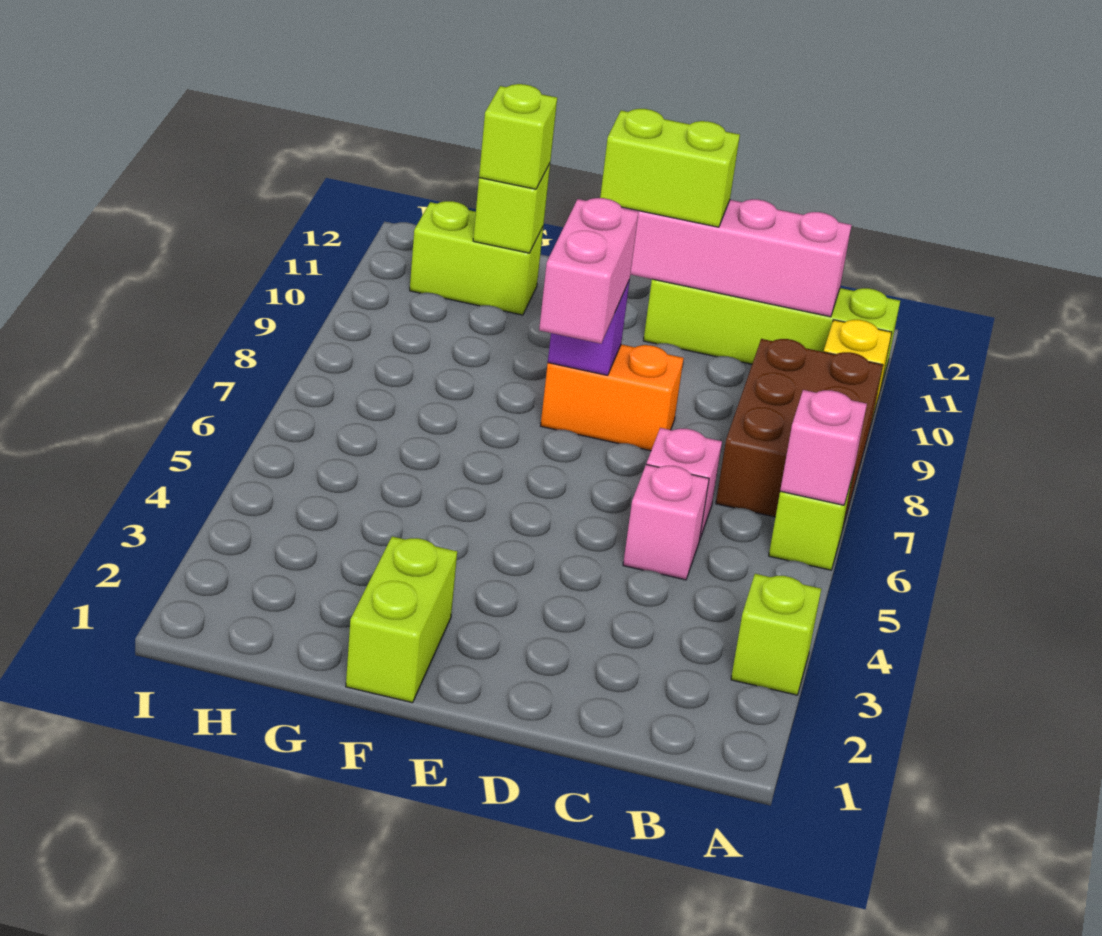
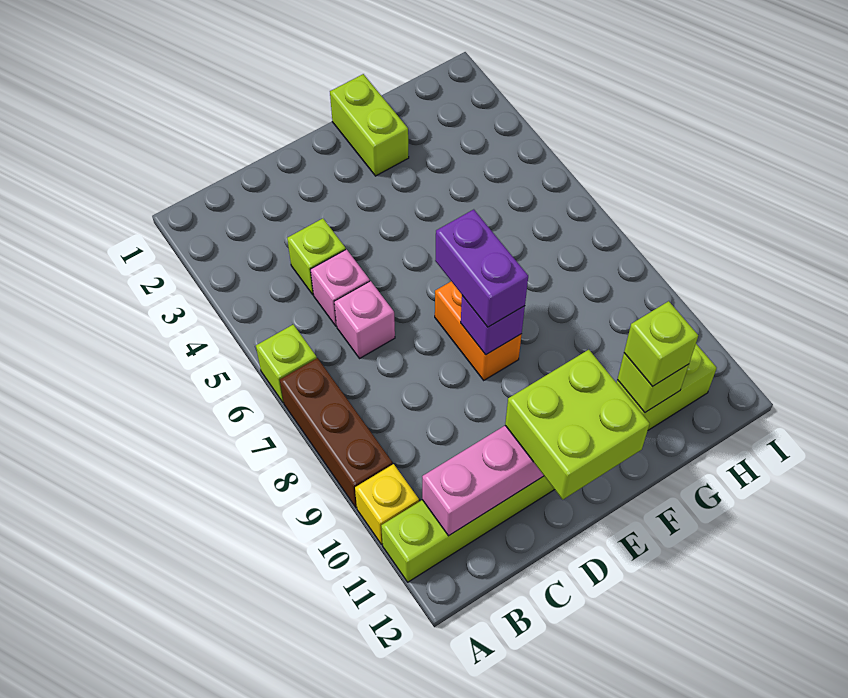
lime 1x1 brick [731,574,821,695] -> lime 1x1 brick moved to [287,218,346,295]
pink 1x1 brick [780,390,867,505] -> none
brown 2x3 brick [716,339,883,526] -> brown 1x3 brick [280,358,392,508]
orange 1x2 brick [541,344,684,451] -> orange 1x2 brick turned to [435,281,522,380]
lime 1x2 brick [600,109,740,227] -> lime 2x2 brick [505,350,650,500]
pink 1x2 brick [539,198,639,344] -> purple 1x2 brick [435,209,528,327]

